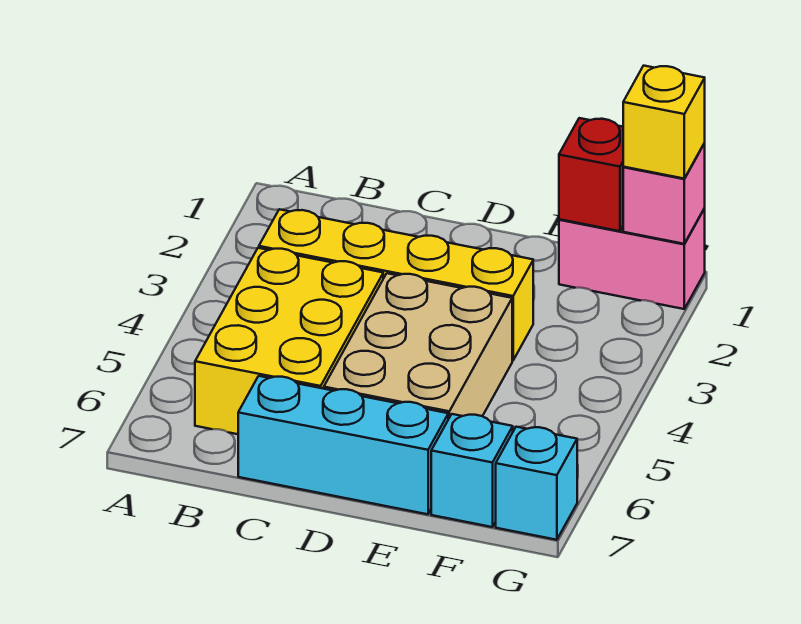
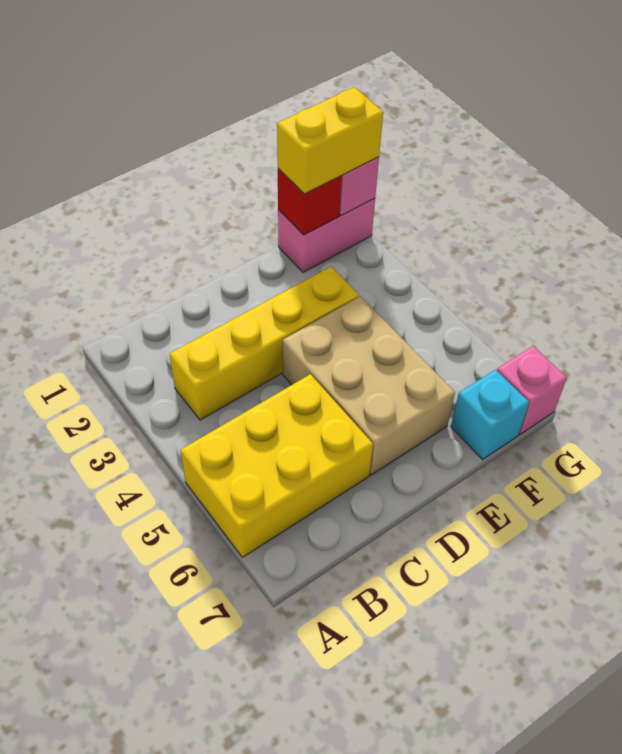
yellow 2x3 brick [195,248,383,434] -> yellow 2x3 brick turned to [180,374,373,557]
cyan 1x3 brick [238,376,448,514] -> none
yellow 1x1 brick [623,66,705,179] -> yellow 1x2 brick [277,87,383,194]
cyan 1x1 brick [496,427,577,540] -> pink 1x1 brick [497,346,567,434]

